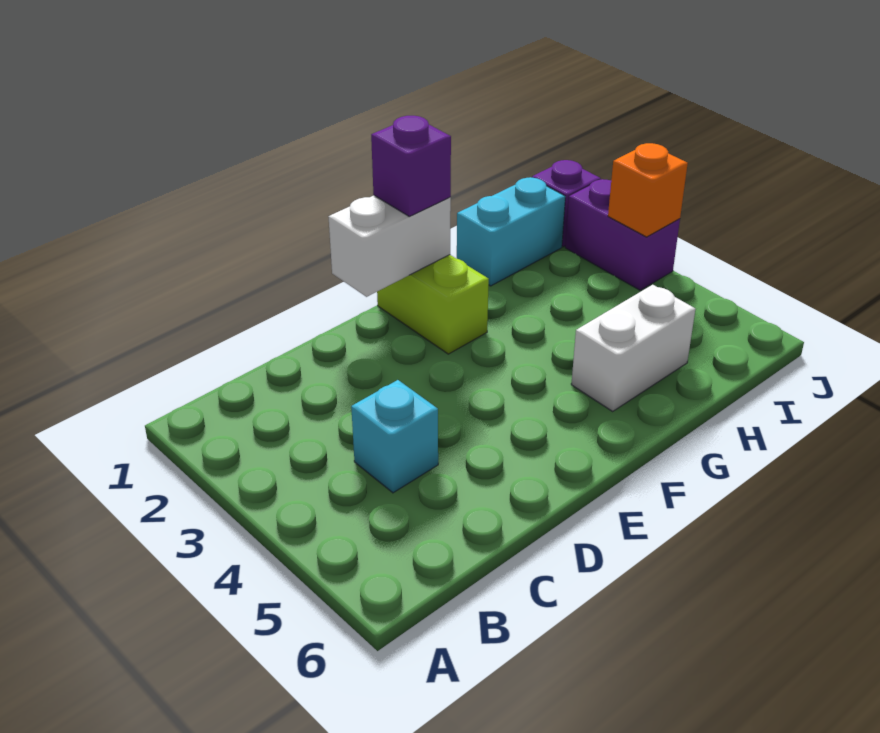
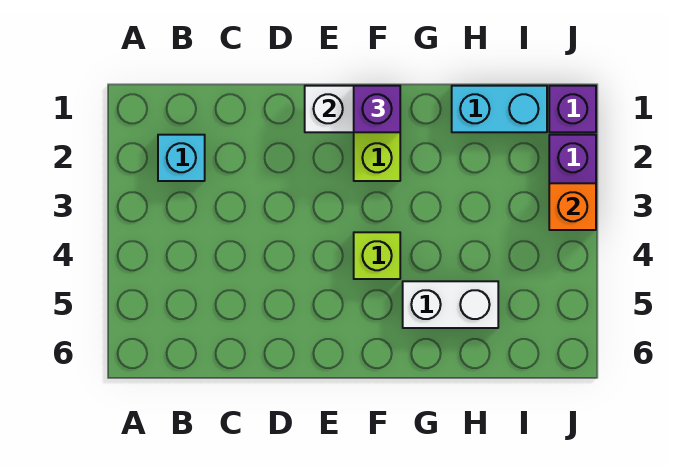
cyan 1x1 brick [351,380,438,493] -> cyan 1x1 brick moved to [158,135,205,181]
none -> lime 1x1 brick [354,232,400,279]

